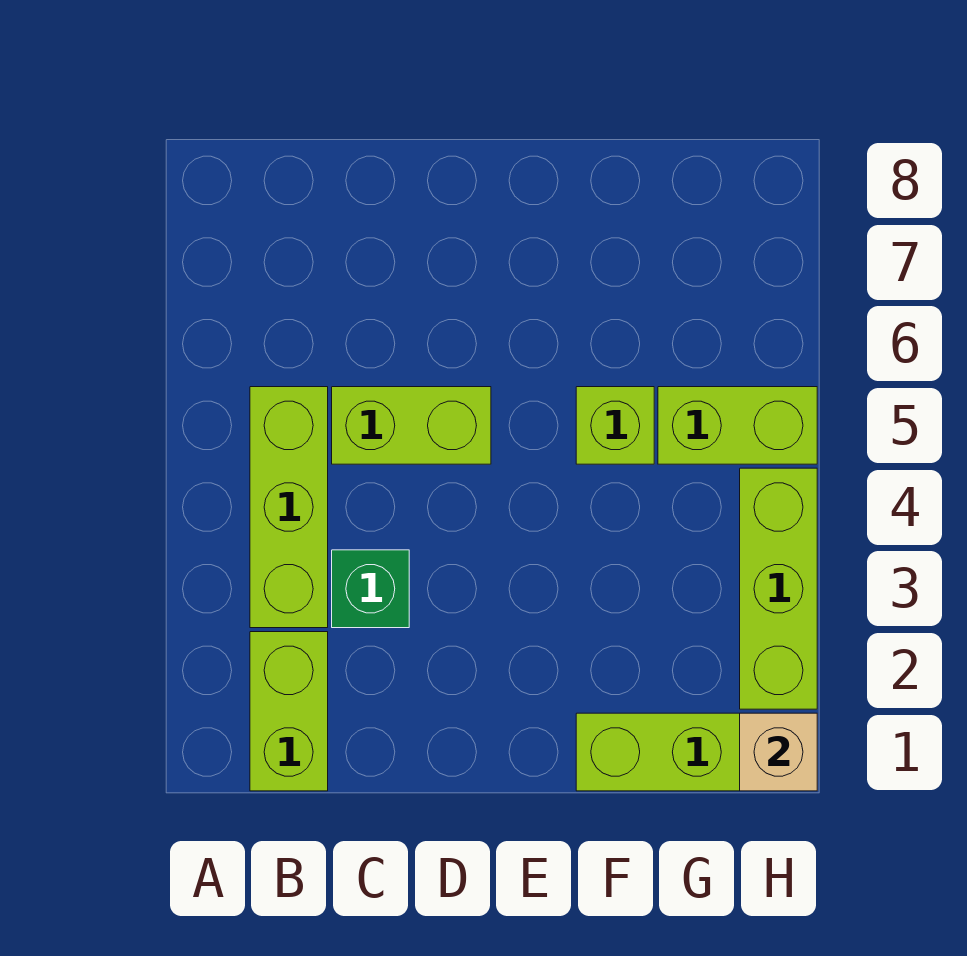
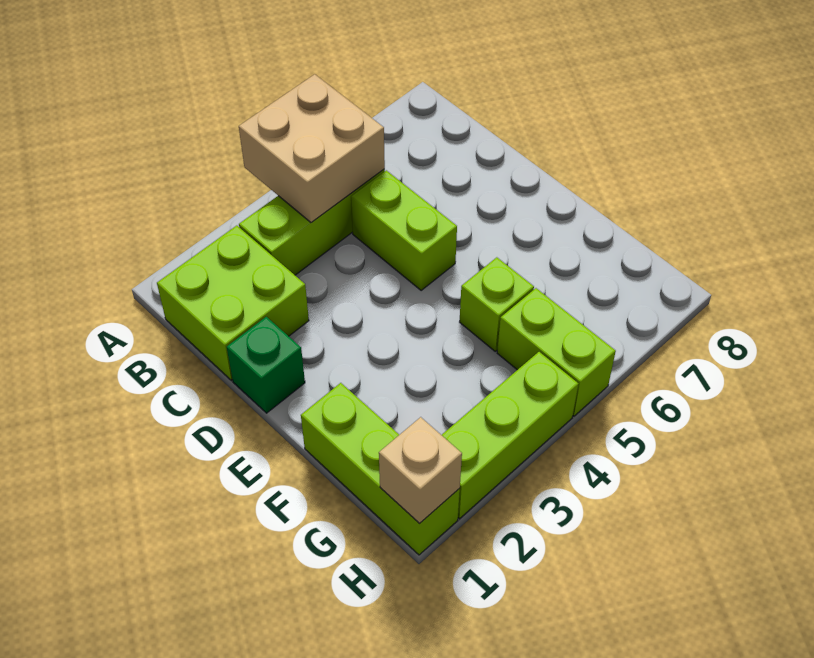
none -> tan 2x2 brick [239,74,385,222]
lime 1x2 brick [250,632,328,791] -> lime 2x2 brick [157,226,309,380]
green 1x1 brick [332,550,409,628] -> green 1x1 brick moved to [227,317,305,413]

